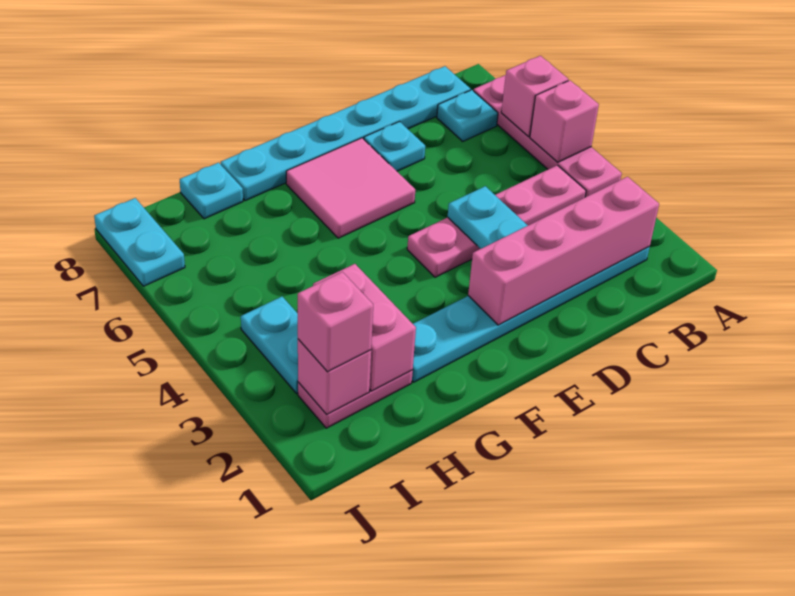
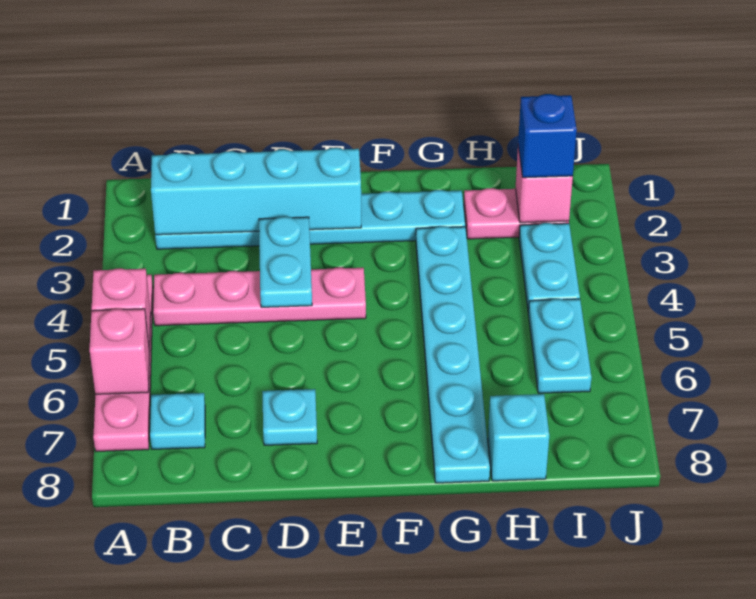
pink 1x4 brick [468,177,659,325] -> cyan 1x4 brick [151,148,361,235]
cyan 1x6 plate [221,66,470,201] -> cyan 1x6 plate turned to [416,226,490,483]
pink 2x2 tile [286,138,415,238] -> none
pink 1x2 brick [313,264,416,391] -> none
cyan 1x1 plate [180,163,243,219] -> cyan 1x1 brick [488,394,549,481]
pink 1x1 brick [298,272,373,372] -> blue 1x1 brick [518,94,577,178]
cyan 1x2 plate [94,198,185,286] -> cyan 1x2 plate moved to [528,299,592,393]

